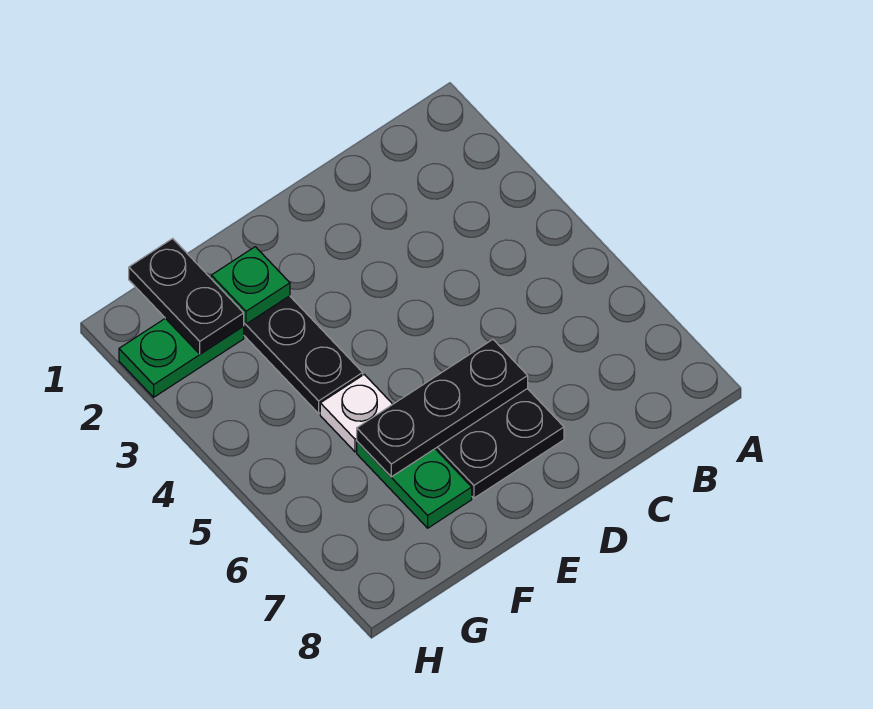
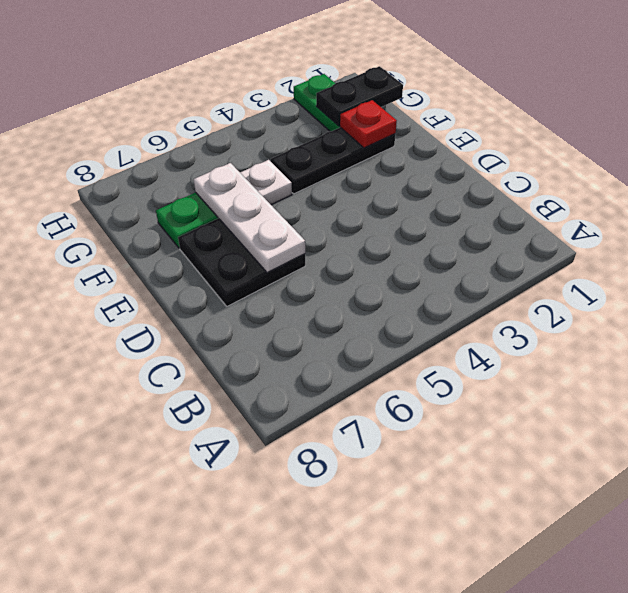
black 1x3 plate [357,339,528,477] -> white 1x3 plate [194,163,305,273]
green 1x1 plate [211,247,290,324] -> red 1x1 plate [340,100,397,148]

